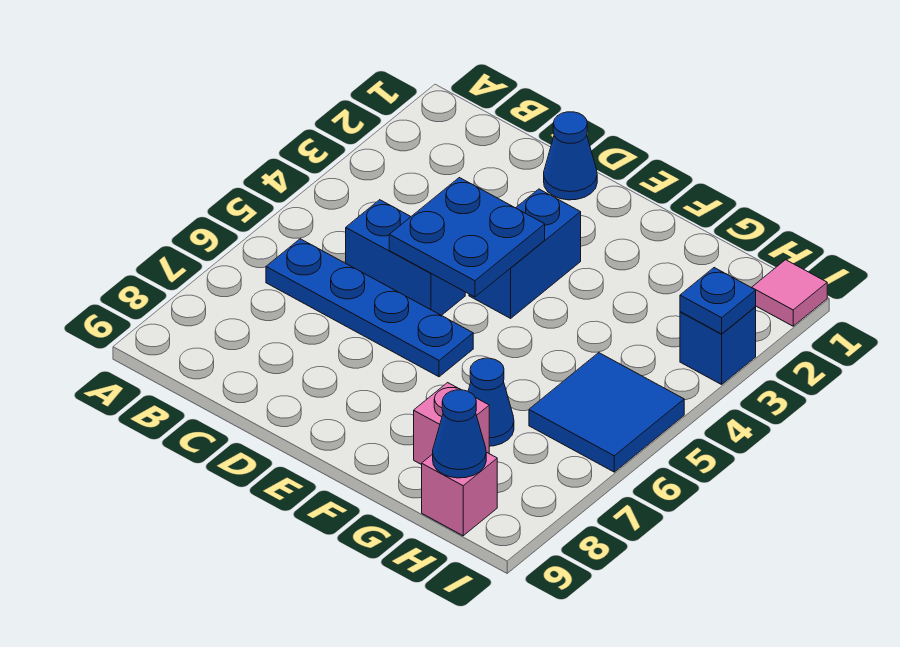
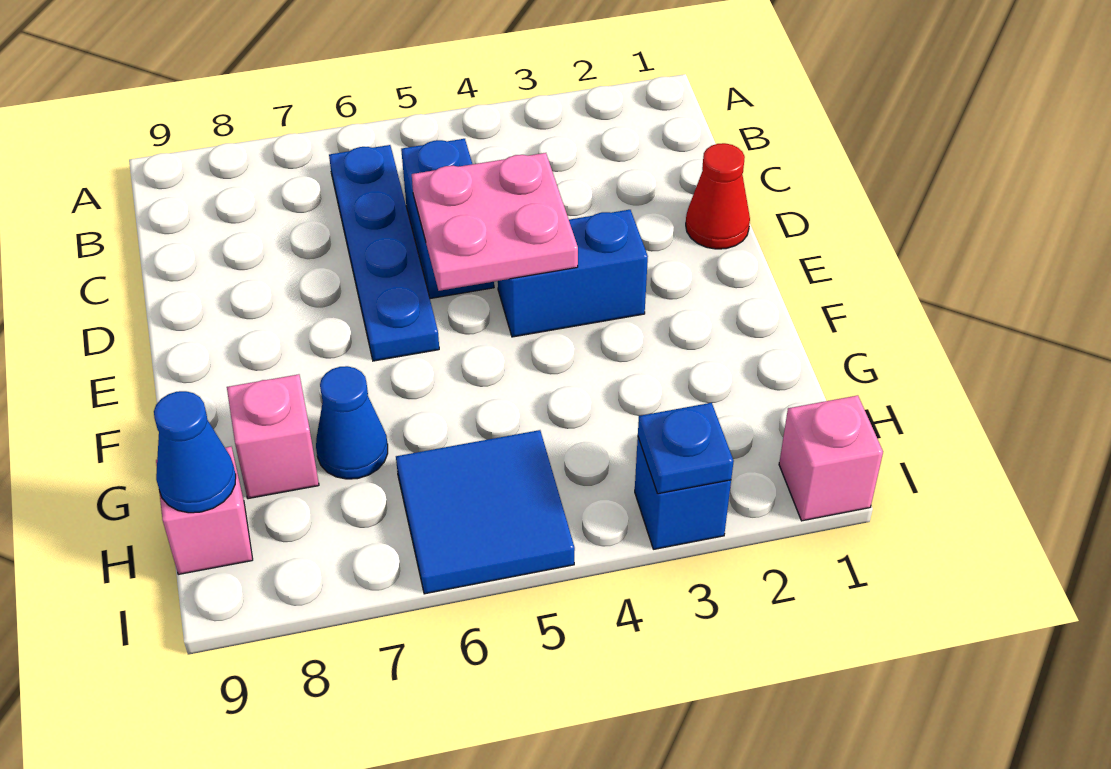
blue 1x1 cone [544,112,597,200] -> red 1x1 cone [686,143,750,249]
blue 2x2 plate [389,178,545,297] -> pink 2x2 plate [412,153,578,291]
pink 1x1 tile [752,260,827,326] -> pink 1x1 brick [779,395,883,521]

